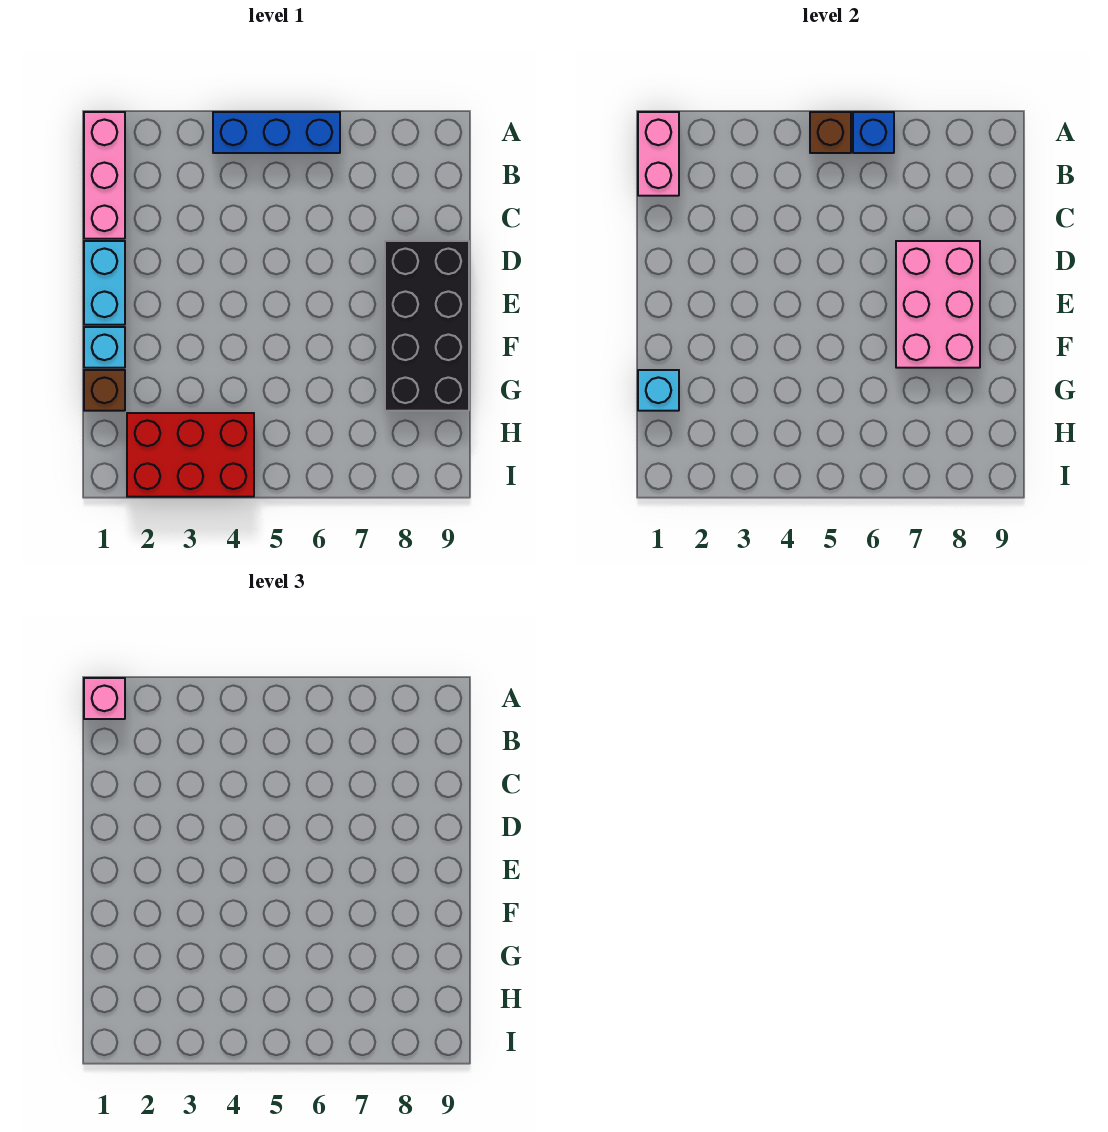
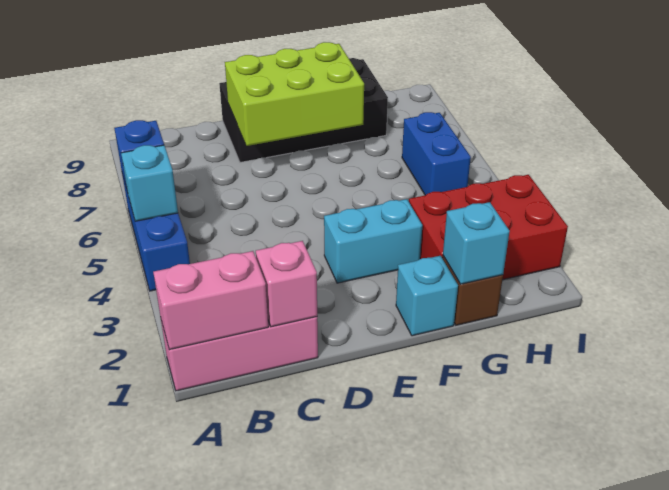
pink 1x1 brick [84,678,125,719] -> pink 1x1 brick moved to [256,241,317,327]
brown 1x1 brick [810,112,851,153] -> cyan 1x1 brick [121,145,178,221]
cyan 1x2 brick [84,241,125,325] -> cyan 1x2 brick moved to [324,199,422,283]
pink 2x3 brick [896,241,980,368] -> lime 2x3 brick [225,42,364,146]
red 2x3 brick [127,413,254,497] -> red 2x3 brick turned to [409,175,568,279]
none -> blue 1x2 brick [402,112,471,195]

